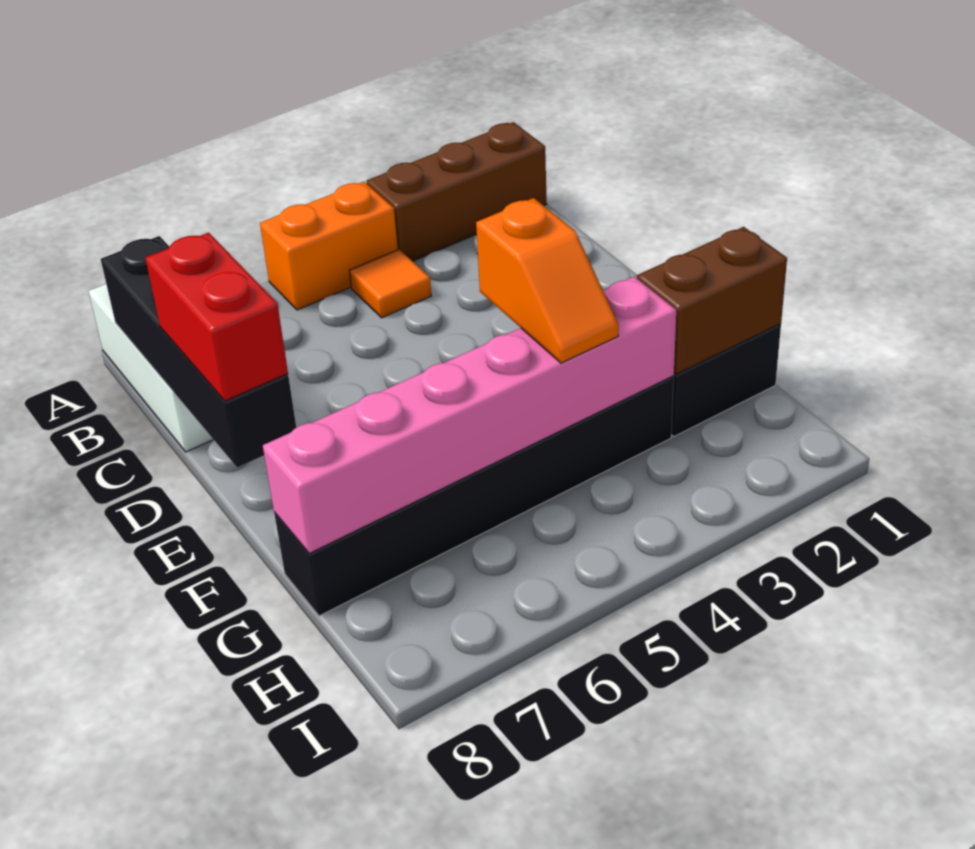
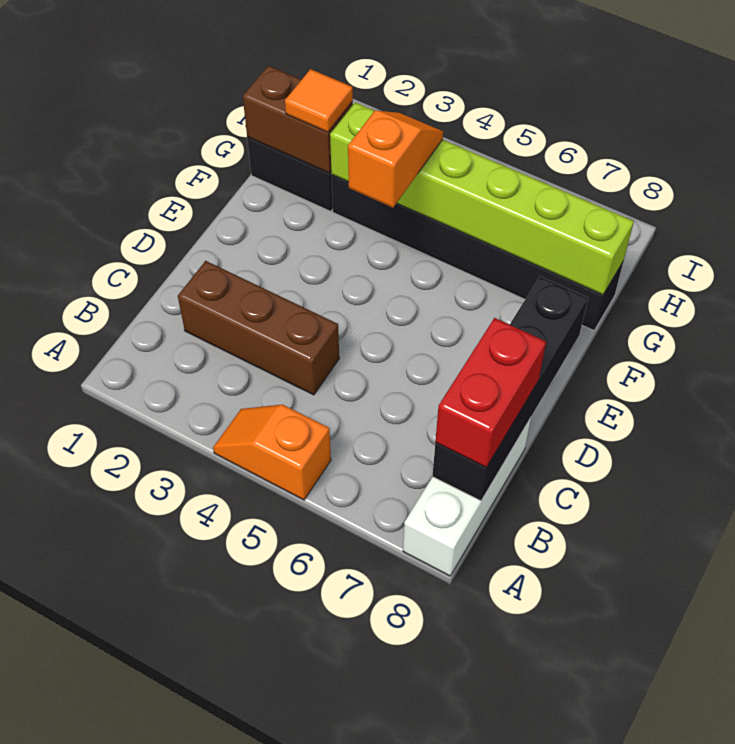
brown 1x3 brick [367,122,547,261] -> brown 1x3 brick moved to [178,261,339,395]
orange 1x2 brick [260,182,398,310] -> orange 1x2 slope [213,405,331,500]
orange 1x1 tile [349,250,431,318] -> orange 1x1 tile moved to [285,69,353,132]
red 1x2 brick [145,233,288,401] -> red 1x2 brick moved to [435,318,546,467]
pink 1x6 brick [263,277,676,553] -> lime 1x6 brick [330,102,634,295]

